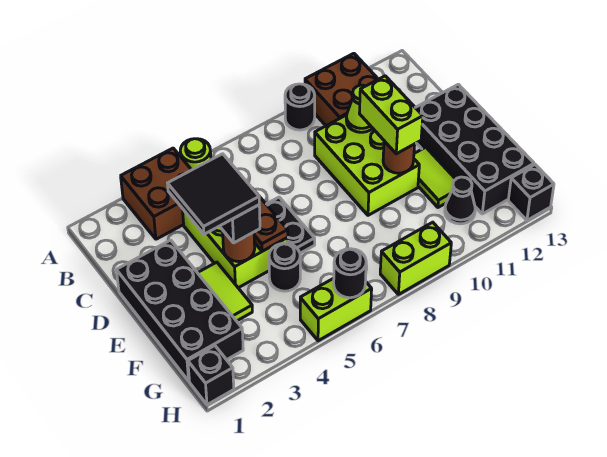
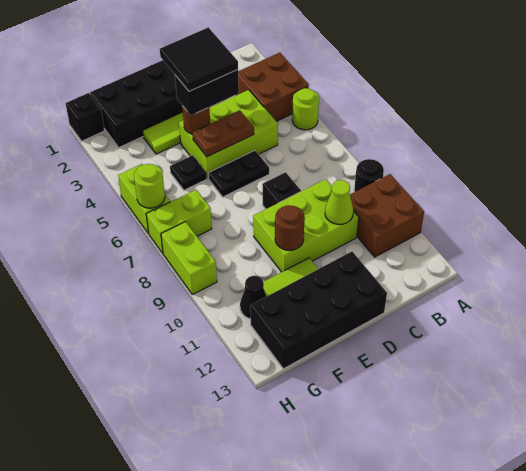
lime 1x2 brick [359,76,423,154] -> lime 1x2 brick moved to [146,190,212,253]
black 1x1 round brick [269,243,300,291] -> black 1x1 plate [170,155,207,190]
black 1x1 round brick [334,249,366,298] -> lime 1x1 round brick [134,164,165,208]
black 1x1 brick [508,165,554,220] -> black 1x1 brick moved to [262,172,301,209]

